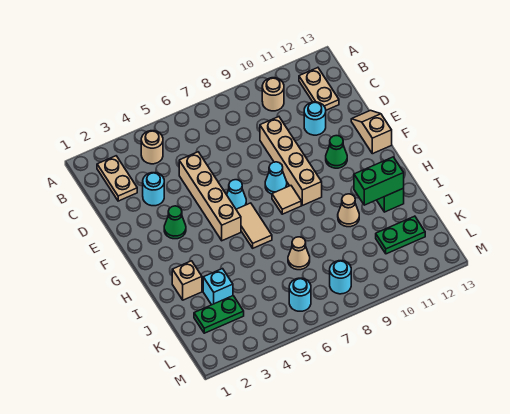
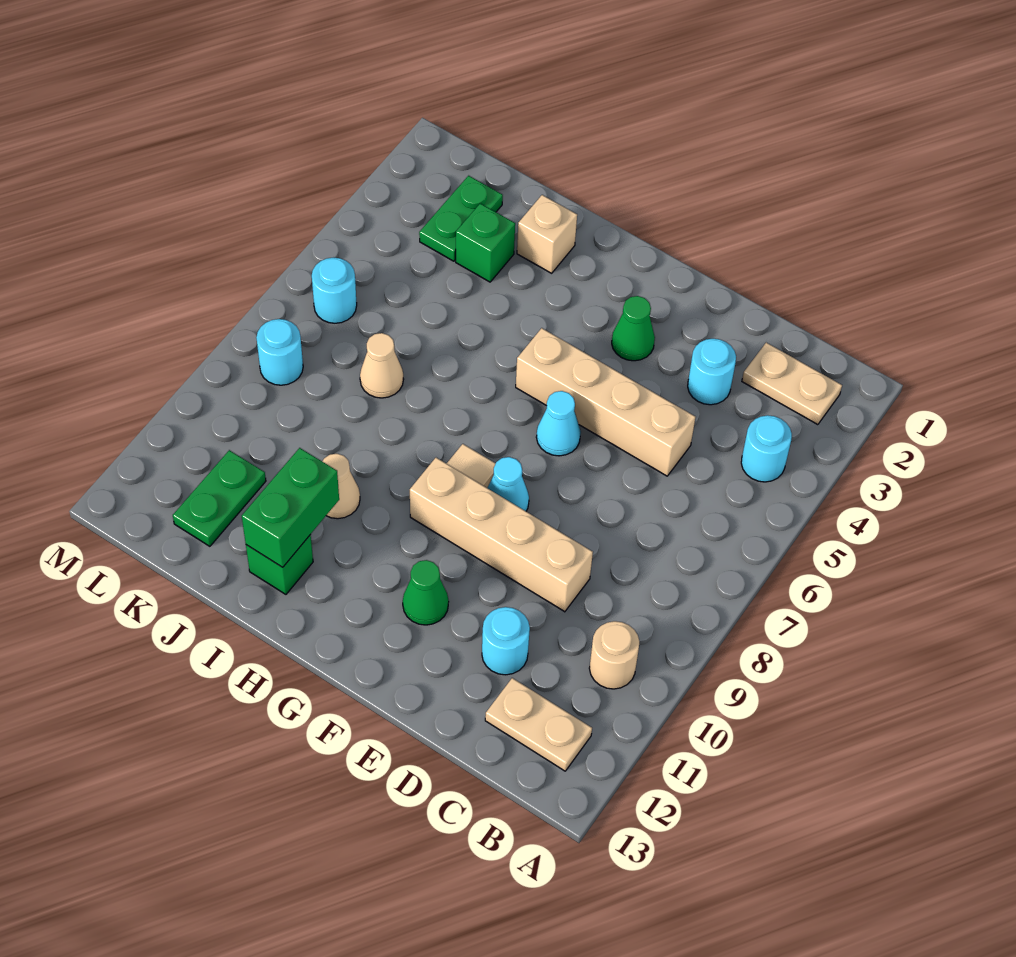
tan 1x1 round brick [141,131,163,164] -> cyan 1x1 round brick [741,415,792,482]
tan 1x2 slope [351,110,392,154] -> none
tan 1x2 tile [236,203,272,248] -> none
cyan 1x1 brick [203,269,233,305] -> green 1x1 brick [456,203,515,282]

